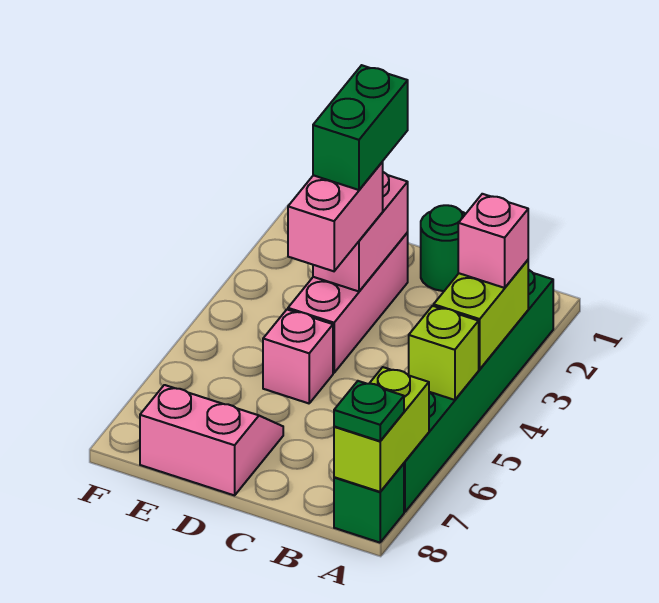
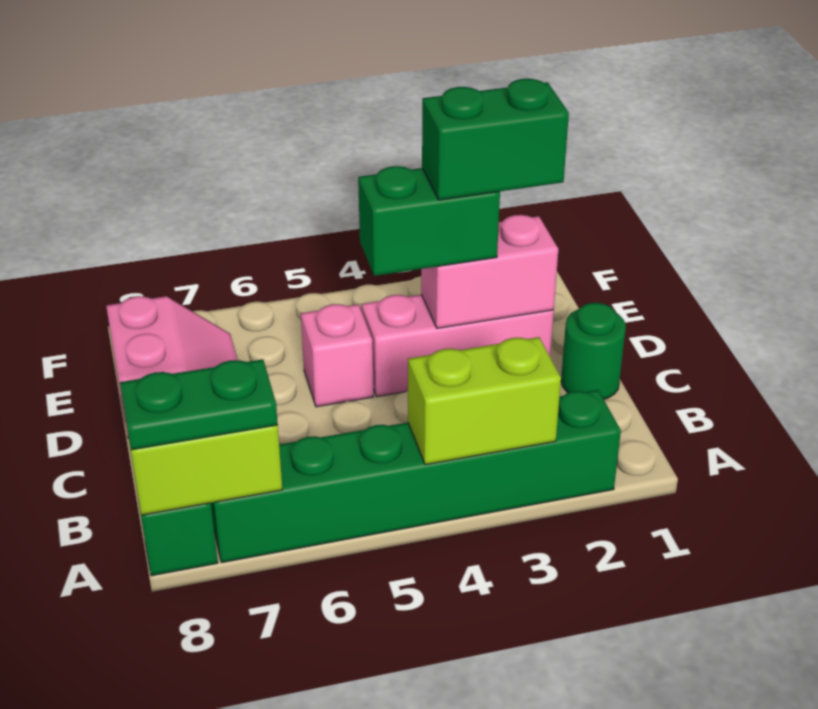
pink 1x1 brick [458,194,528,288] -> none
lime 1x1 brick [409,306,479,400] -> none
green 1x1 plate [334,381,404,441] -> green 1x2 plate [120,359,278,450]
pink 1x2 brick [288,161,383,271] -> green 1x2 brick [358,166,500,276]

